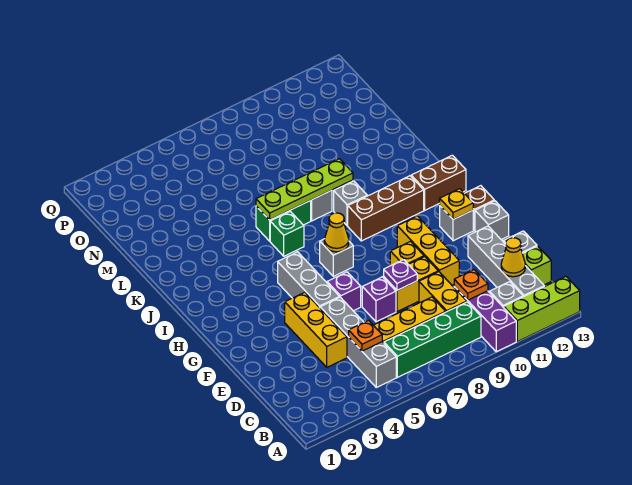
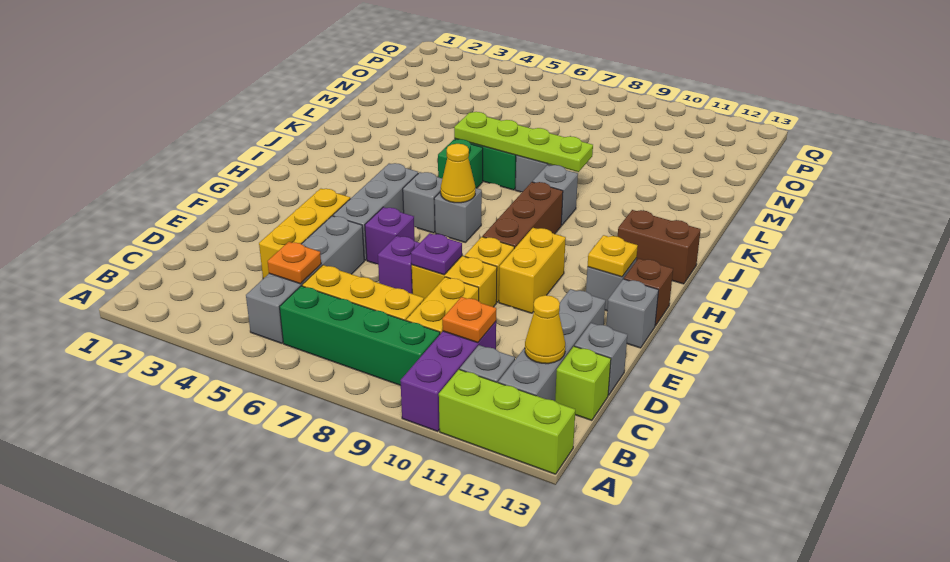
yellow 1x3 brick [397,216,459,285] -> yellow 1x2 brick [499,228,566,313]
none -> grey 1x1 brick [403,172,442,233]
brown 1x3 brick [348,176,424,241] -> brown 1x3 brick turned to [483,182,563,249]

